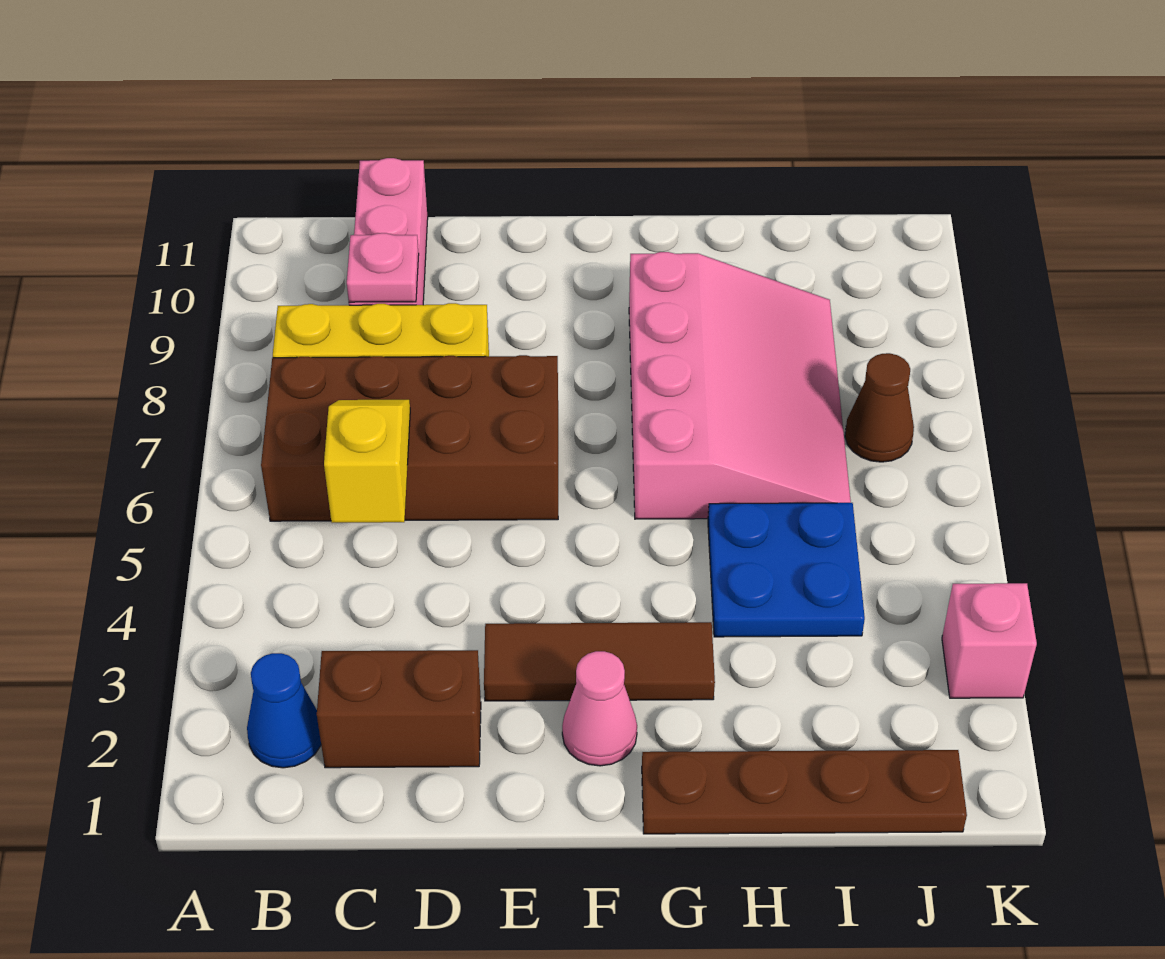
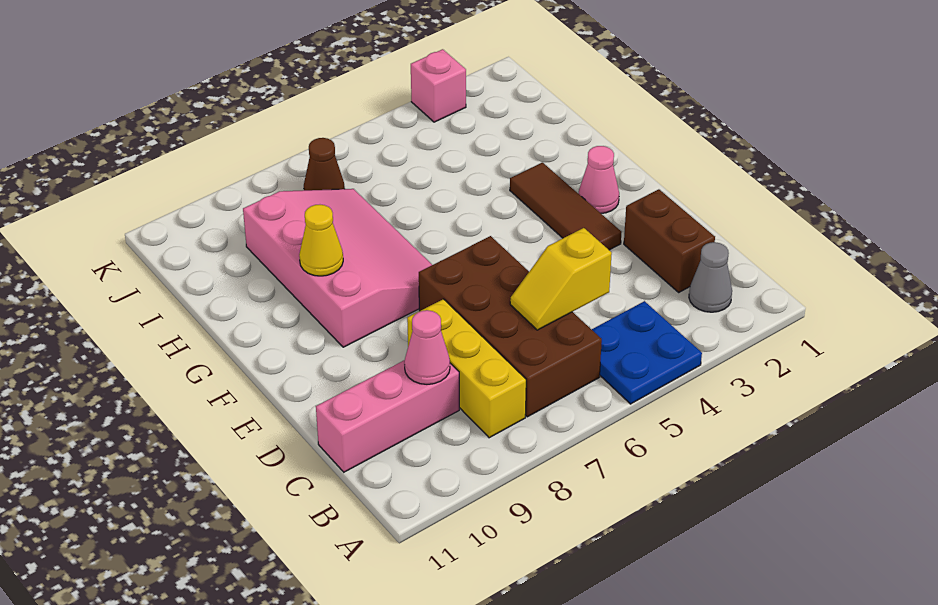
blue 1x1 cone [247,653,321,768] -> grey 1x1 cone [689,242,732,312]
pink 1x1 plate [347,233,419,302] -> pink 1x1 cone [404,310,450,384]
brown 1x4 plate [642,750,967,834] -> none
pink 3x4 slope [629,252,851,519] -> pink 3x4 slope turned to [243,189,432,347]
none -> yellow 1x1 cone [299,205,343,276]
blue 2x2 plate [708,503,865,637] -> blue 2x2 plate moved to [592,301,702,404]

